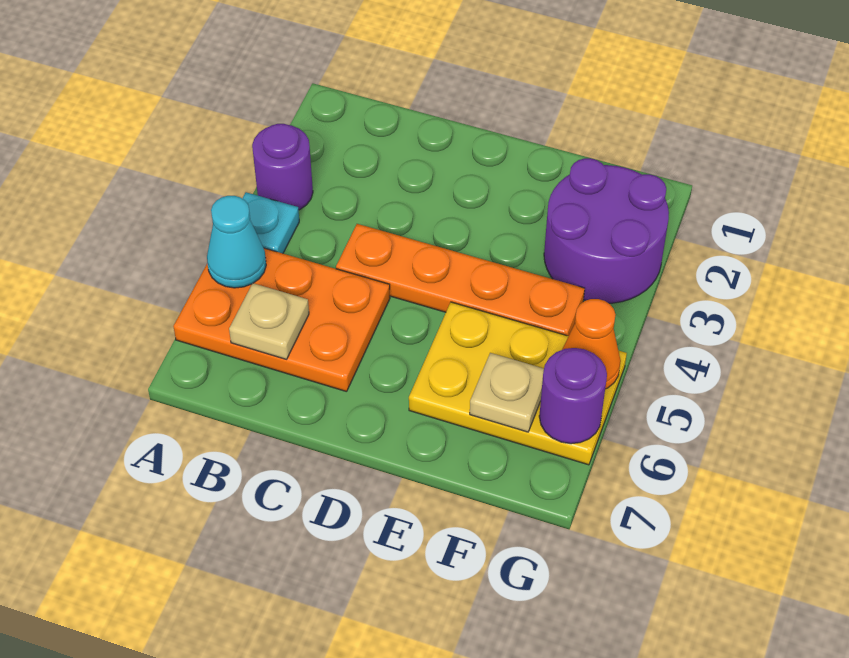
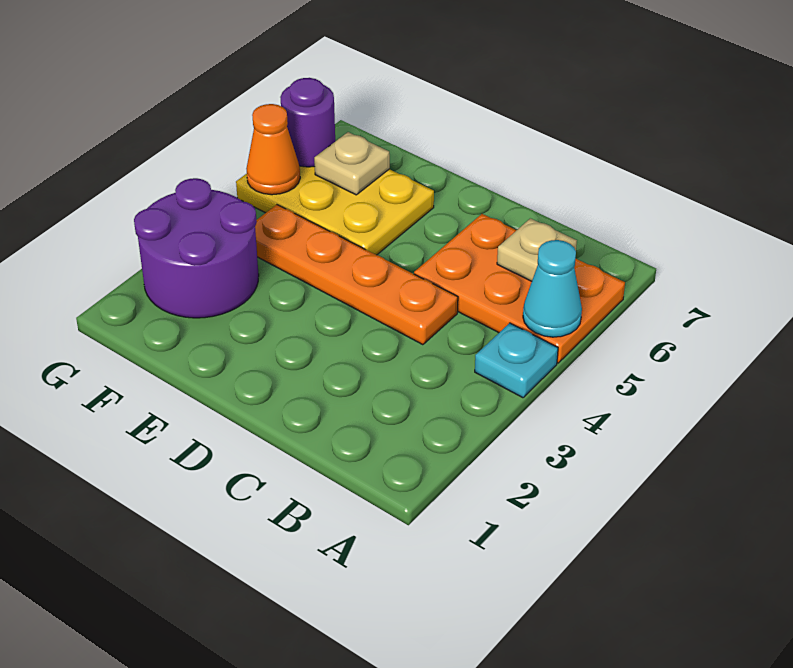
purple 1x1 round brick [252,124,313,210] -> none

